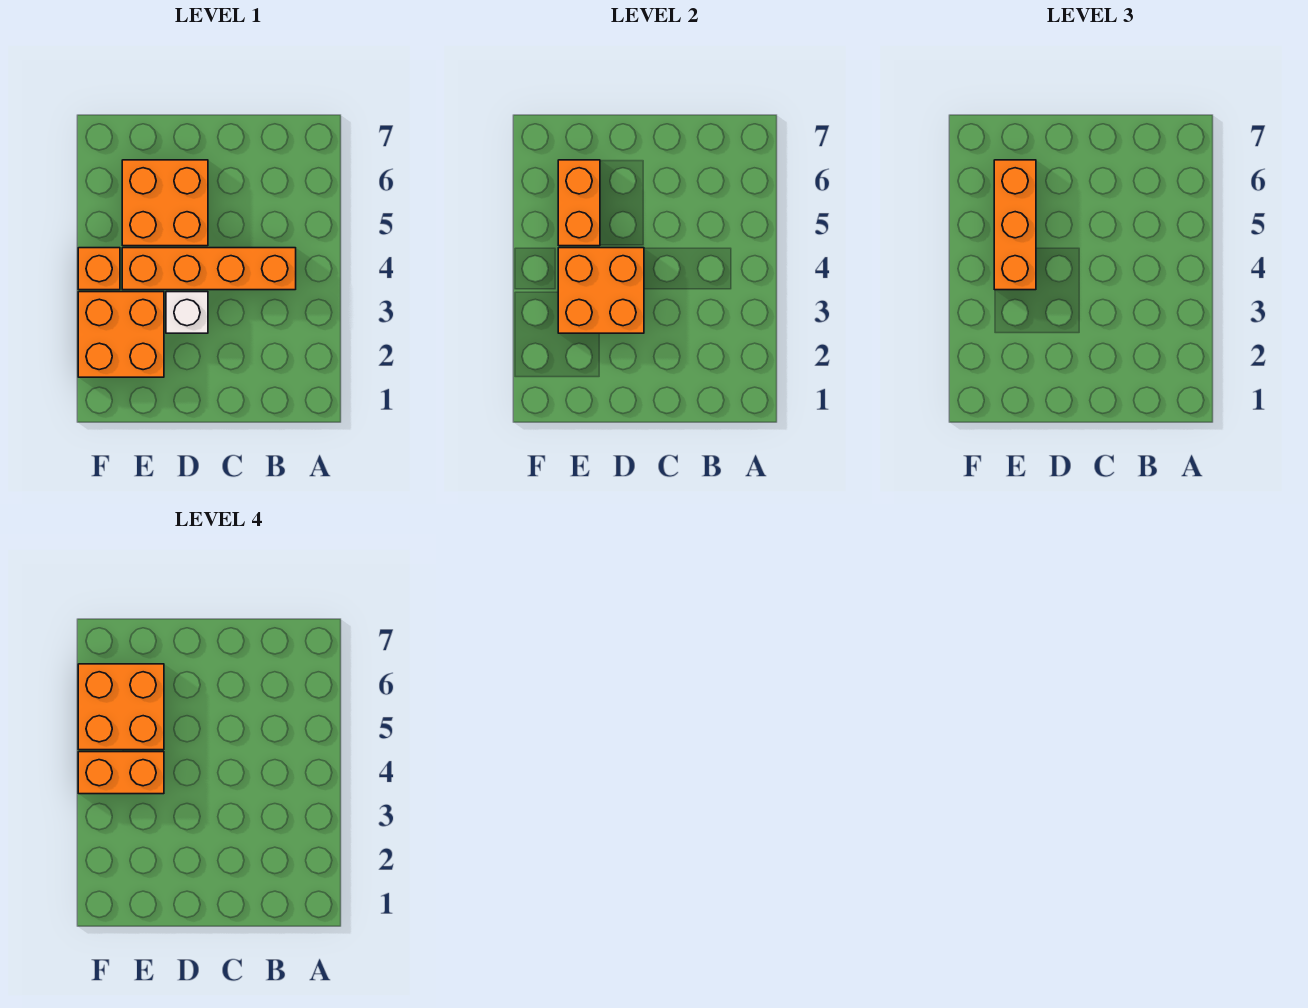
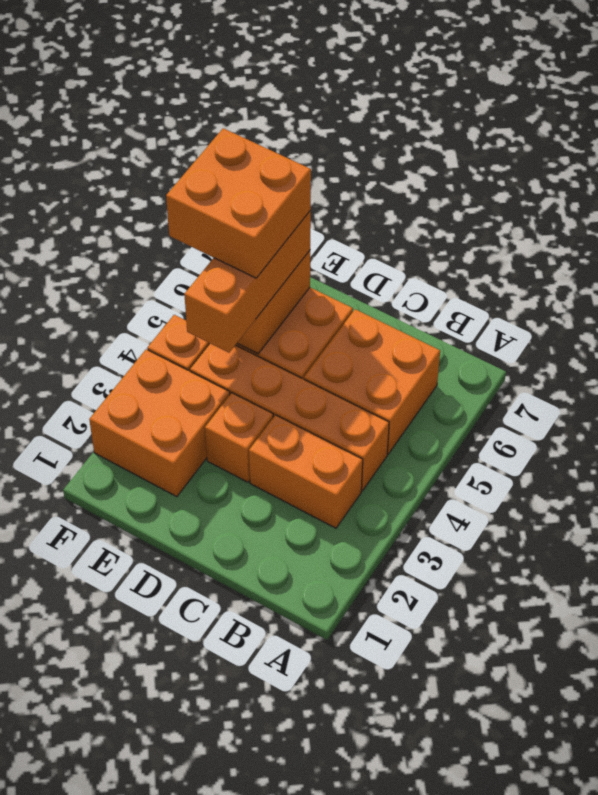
white 1x1 brick [166,292,208,333] -> orange 1x1 brick [205,393,273,482]
orange 2x2 brick [558,248,644,333] -> orange 2x2 brick moved to [304,309,440,454]
orange 1x2 brick [78,752,164,794] -> orange 1x2 brick moved to [249,415,363,528]

